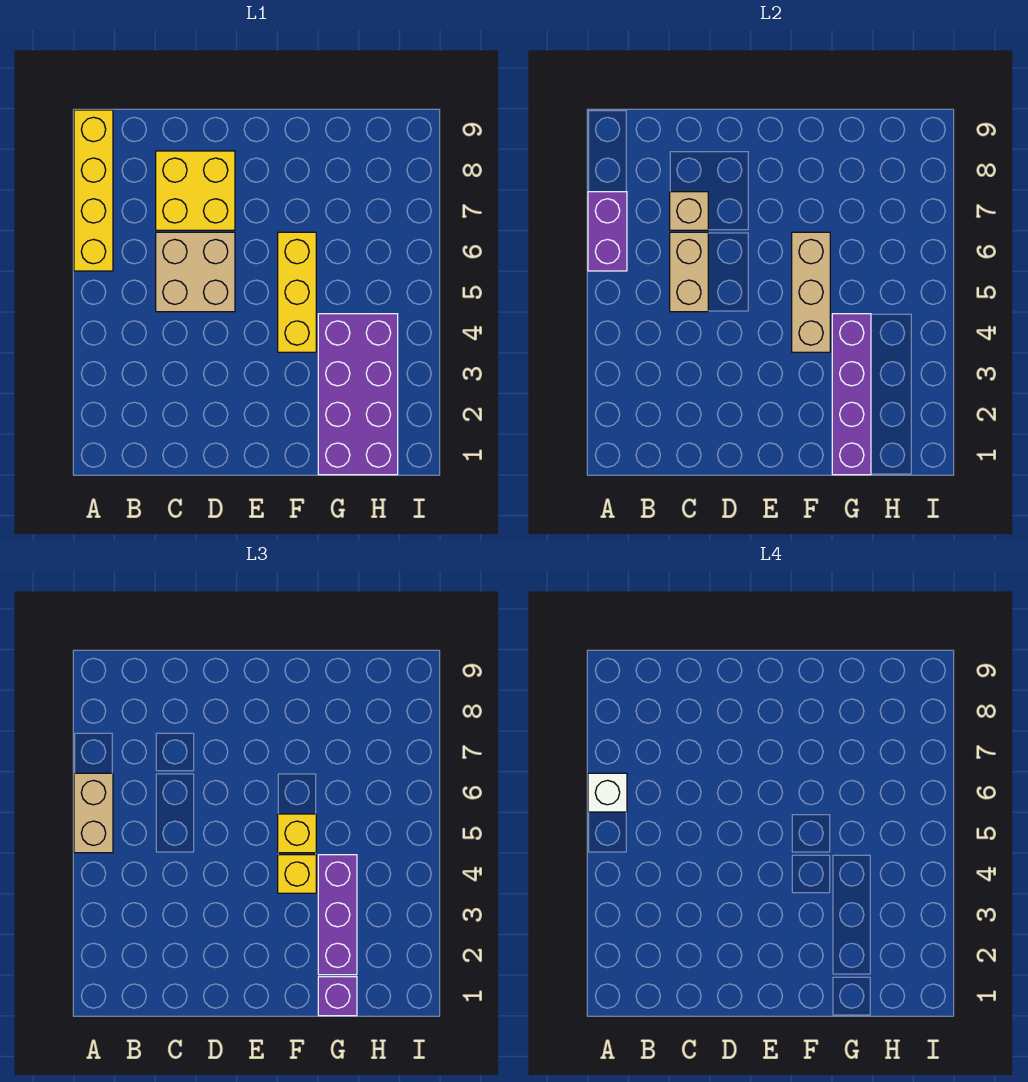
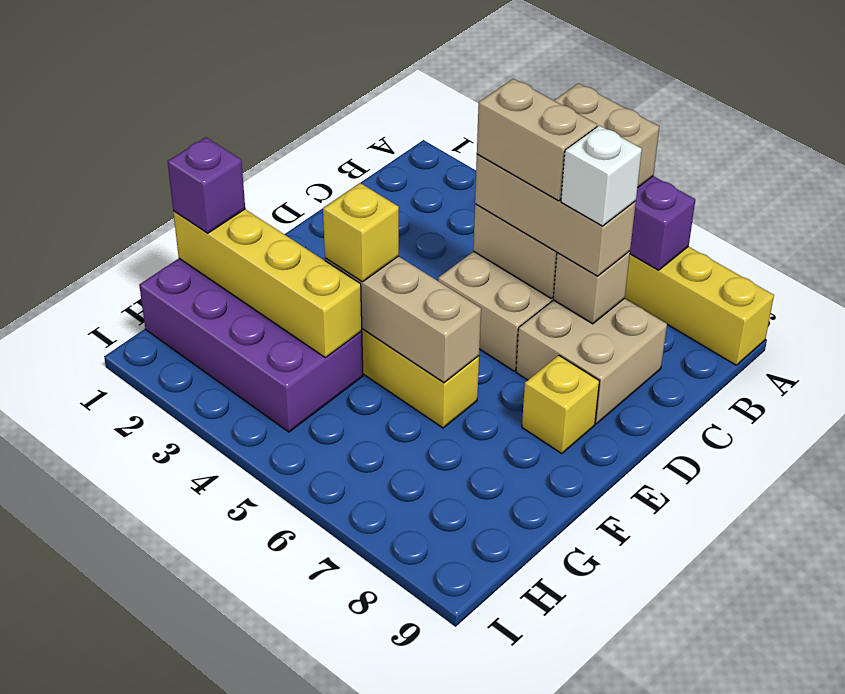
white 1x1 brick [588,773,627,812] -> white 1x1 brick moved to [561,125,642,226]
none -> tan 1x3 brick [475,154,636,276]
none -> tan 1x2 brick [477,79,597,201]
yellow 2x2 brick [156,151,235,230] -> tan 2x2 brick [516,299,667,424]
yellow 1x1 brick [278,814,316,853] -> yellow 1x1 brick moved to [522,355,599,454]
purple 1x4 brick [832,314,871,475] -> yellow 1x4 brick [173,209,362,358]
purple 1x3 brick [318,855,357,975] -> none

